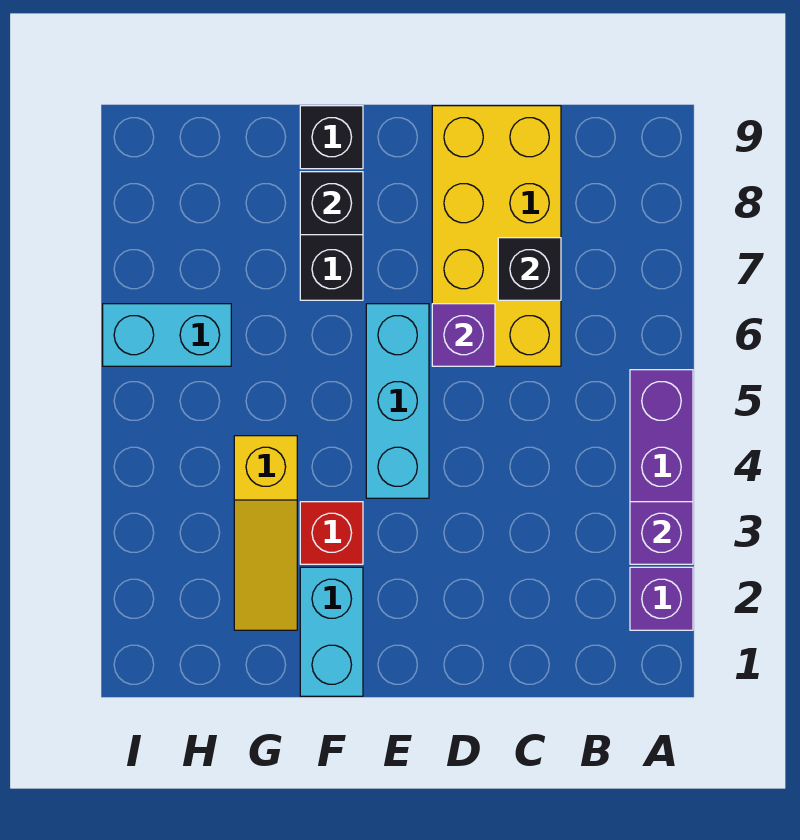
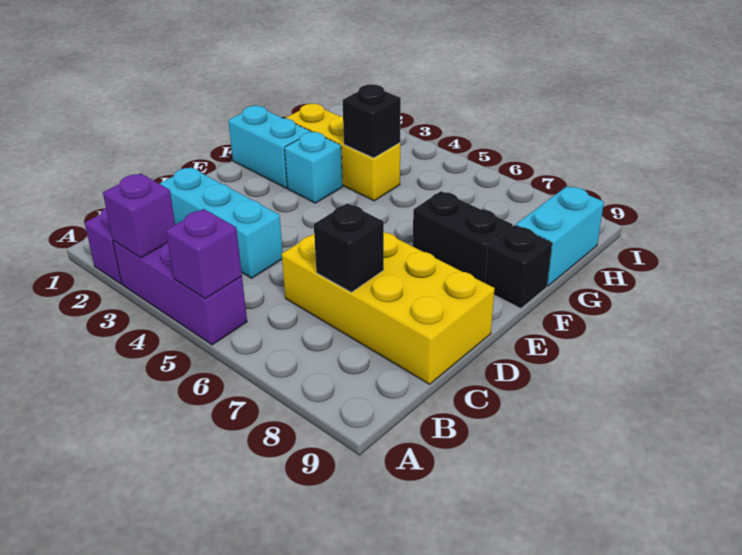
purple 1x1 brick [432,304,495,366] -> purple 1x1 brick moved to [166,209,242,299]
cyan 1x3 brick [366,304,429,498] -> cyan 1x3 brick moved to [159,167,283,278]
red 1x1 brick [300,502,363,564] -> cyan 1x1 brick [285,132,343,203]
black 1x1 brick [300,172,363,235] -> black 1x1 brick moved to [342,84,401,158]
yellow 1x3 slope [234,436,297,630] -> yellow 1x3 brick [285,104,400,201]
cyan 1x2 brick [103,304,231,366] -> cyan 1x2 brick moved to [516,186,604,286]

